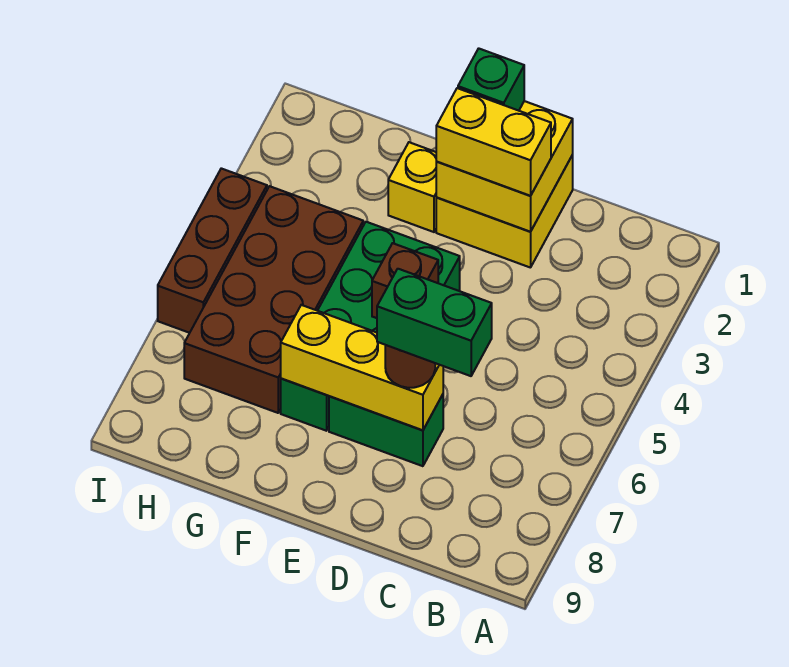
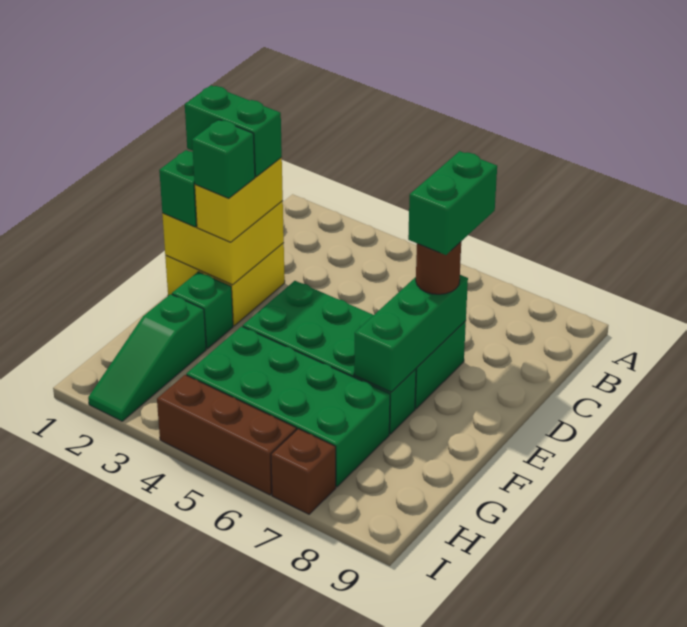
none -> green 1x2 brick [185,85,282,177]
yellow 1x3 brick [281,305,443,430] -> green 1x3 brick [354,275,468,392]
none -> green 1x1 brick [192,120,255,198]
brown 1x1 brick [372,243,438,318] -> brown 1x1 brick moved to [271,429,336,514]
yellow 1x1 brick [388,142,437,232] -> green 1x1 brick [172,272,233,349]
none -> green 1x3 slope [88,294,206,421]
brown 2x4 brick [184,186,363,413] -> green 2x4 brick [186,326,390,487]

